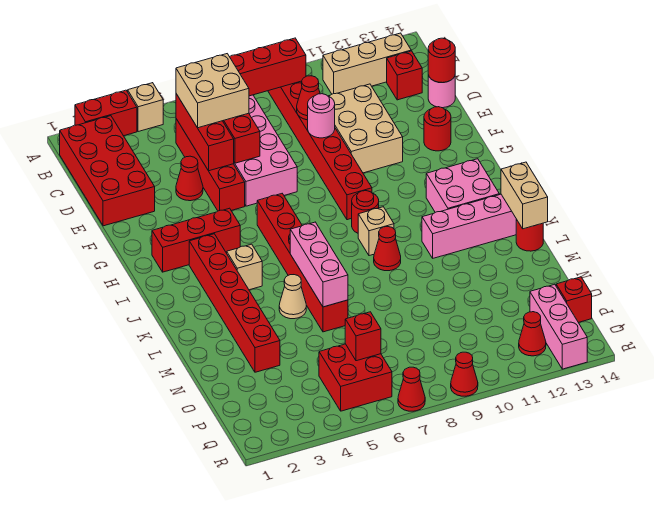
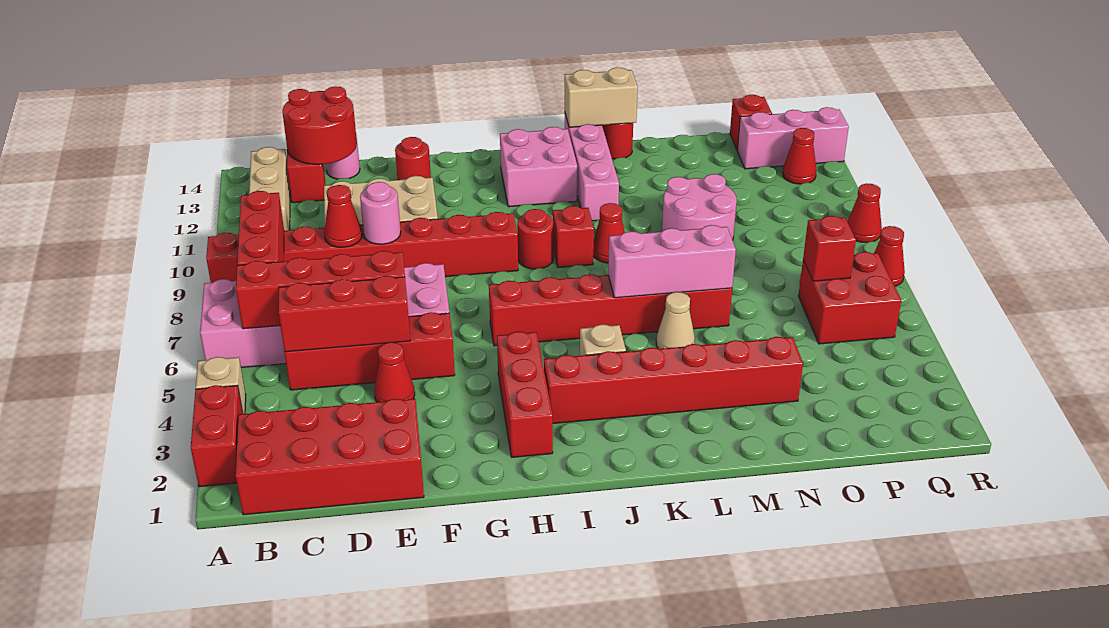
tan 2x2 brick [176,54,249,128] -> none
red 1x1 round brick [428,38,455,83] -> red 2x2 round brick [282,87,357,165]
tan 1x1 brick [358,207,394,256] -> red 1x1 brick [553,206,594,267]
none -> pink 2x2 round brick [662,174,737,240]

